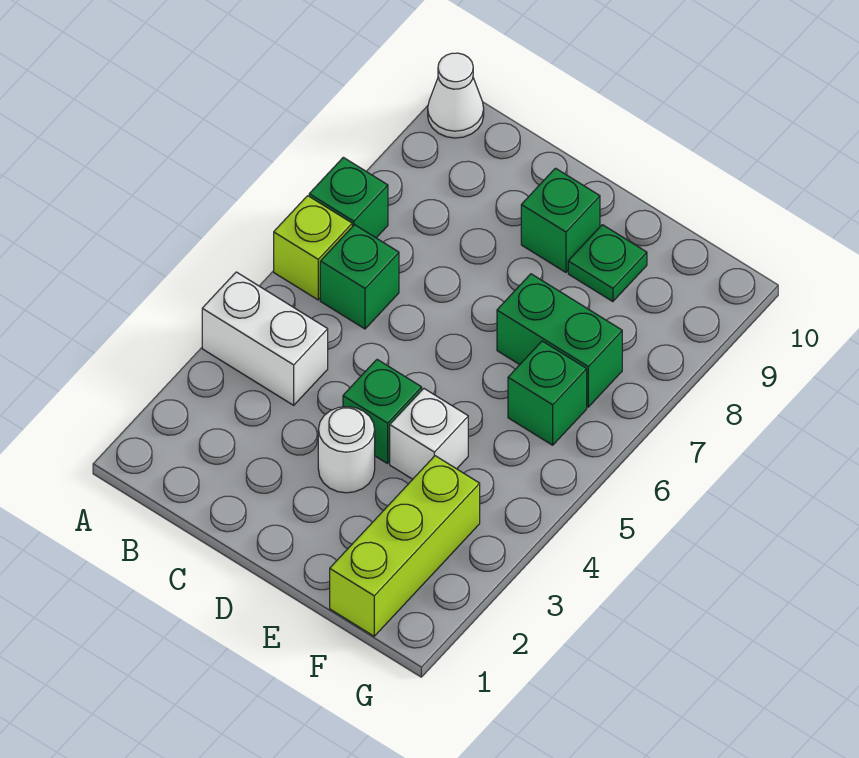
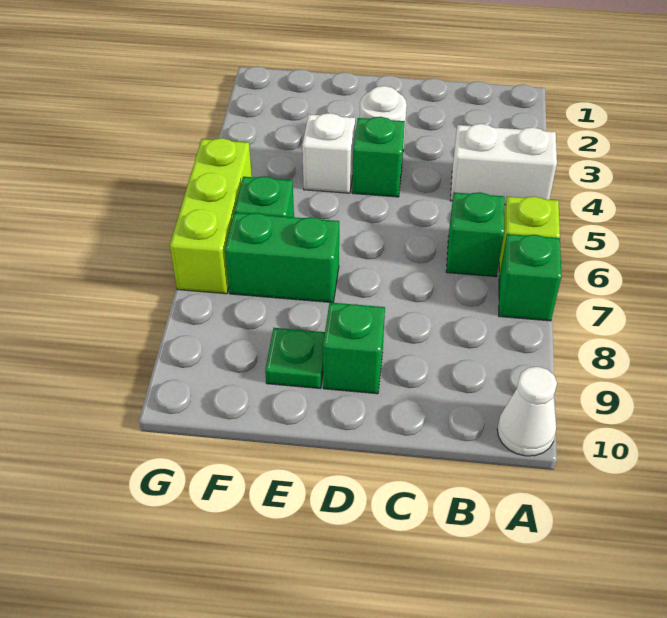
lime 1x3 brick [330,456,480,636] -> lime 1x3 brick moved to [170,138,252,294]

